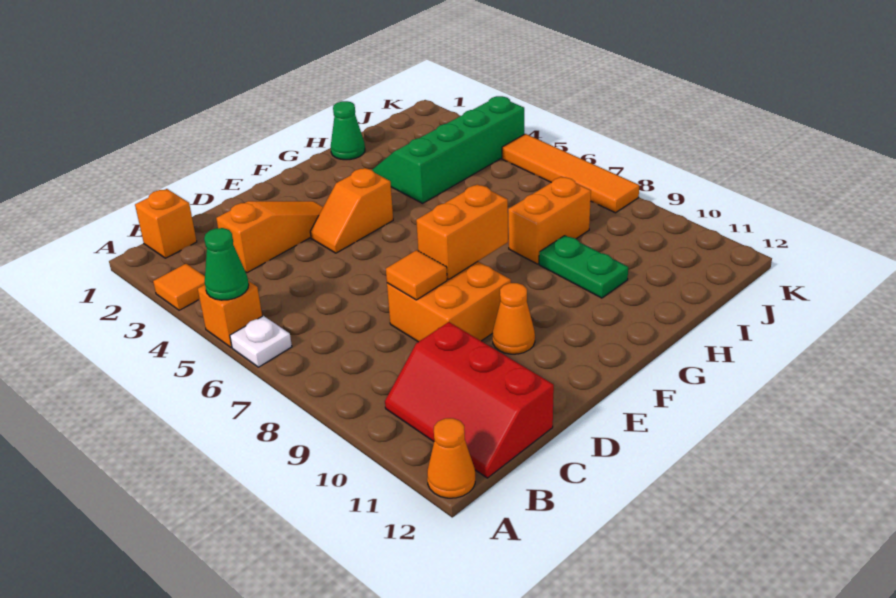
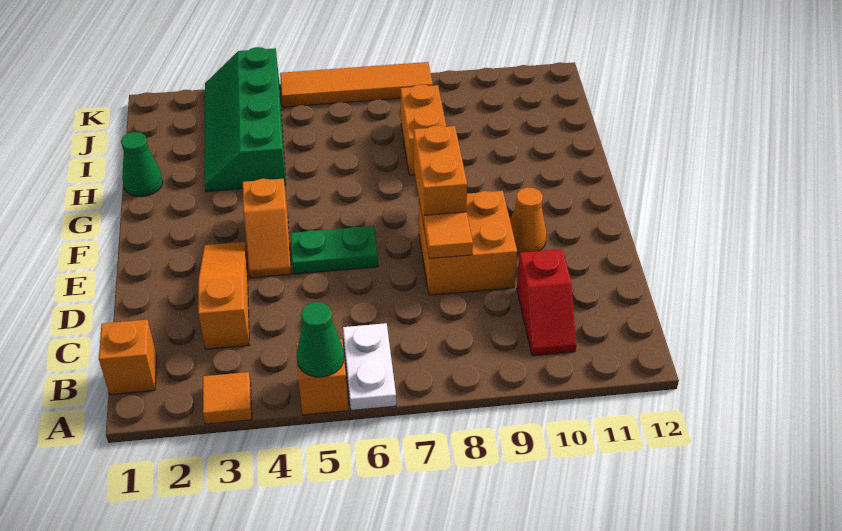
white 1x1 plate [230,316,292,367] -> white 1x2 plate [343,323,396,410]
orange 1x1 cone [427,418,475,498] -> none
red 2x3 slope [385,322,554,478] -> red 1x2 slope [517,249,576,356]
green 1x2 plate [539,235,628,298] -> green 1x2 plate moved to [290,226,378,274]

